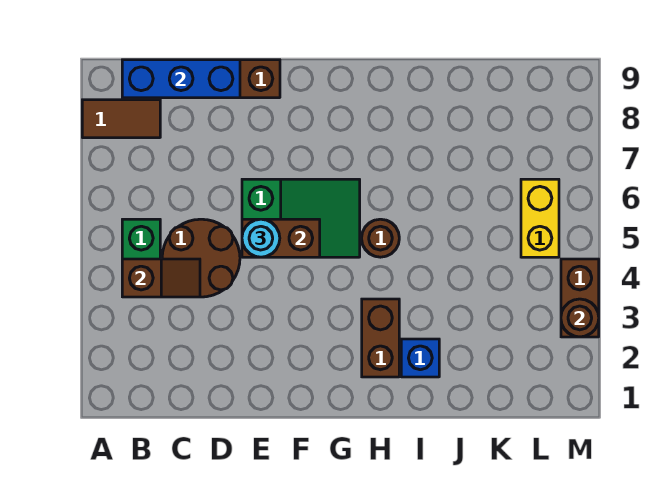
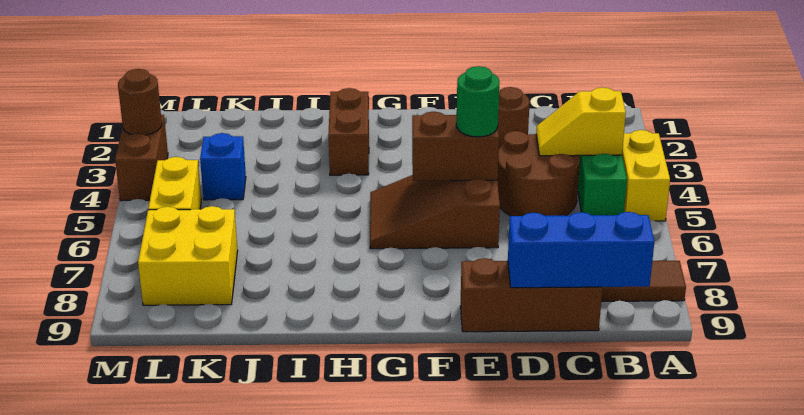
none -> yellow 1x2 brick [622,130,670,221]
brown 1x2 slope [122,259,200,297] -> yellow 1x2 slope [536,87,626,156]
green 2x3 slope [242,179,360,257] -> brown 2x3 slope [370,175,500,249]
cyan 1x1 round brick [242,219,280,257] -> green 1x1 round brick [456,66,500,137]
brown 1x1 round brick [362,219,399,257] -> brown 1x1 round brick moved to [498,87,530,148]
blue 1x1 brick [401,339,439,377] -> blue 1x1 brick moved to [200,133,246,200]
none -> yellow 2x2 brick [138,206,238,305]

